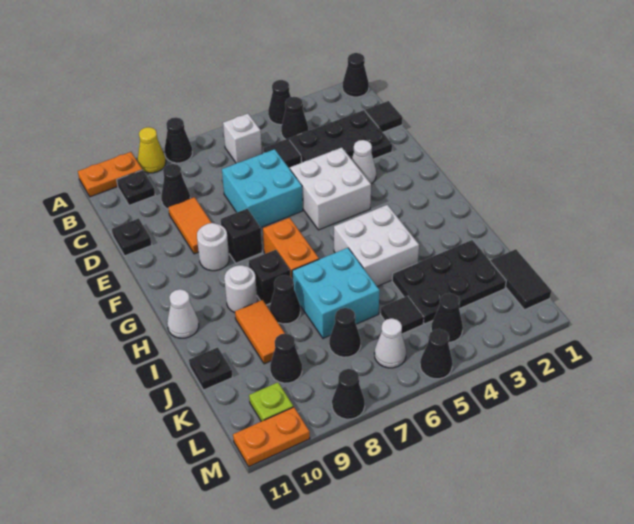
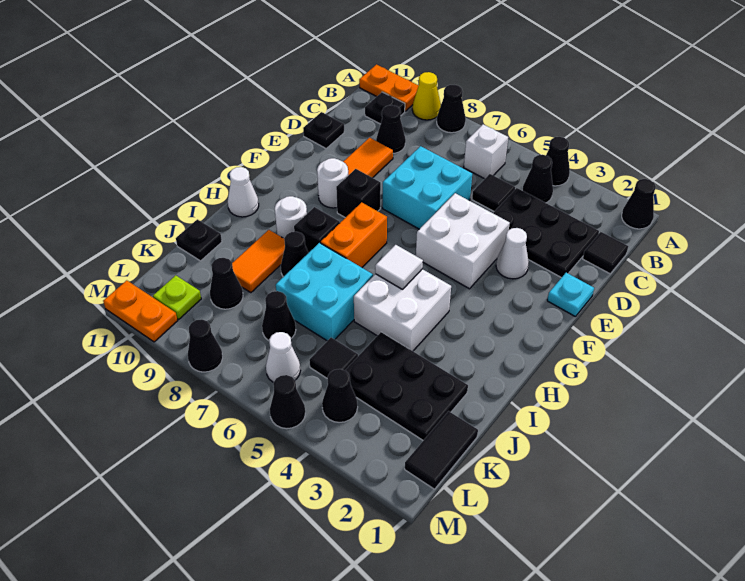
none -> cyan 1x1 plate [547,273,594,317]
none -> white 1x1 tile [375,245,423,289]

